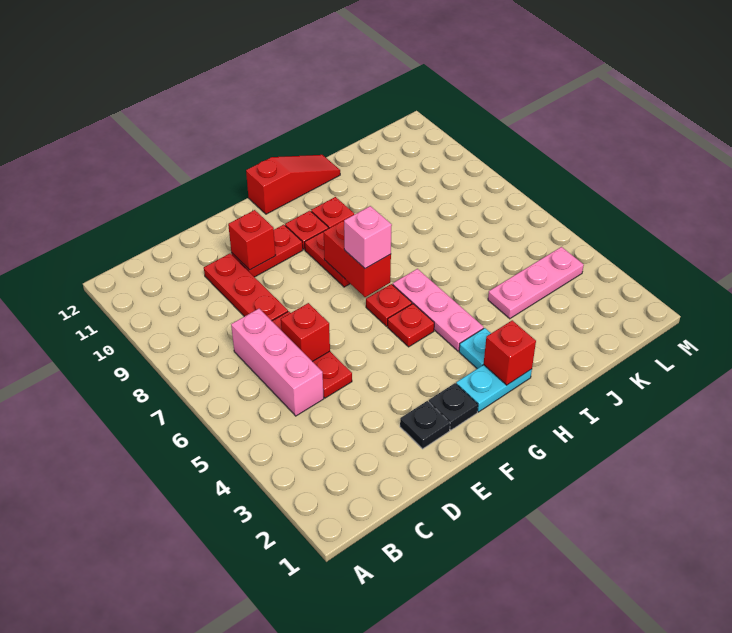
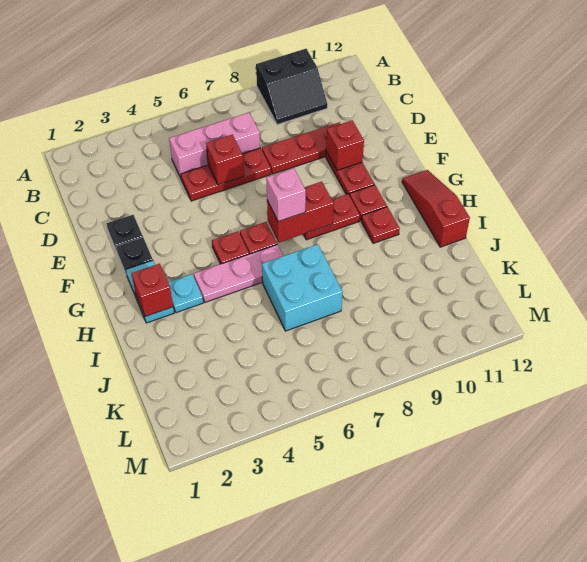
none -> black 2x2 slope [256,49,327,124]
red 1x3 slope [246,155,340,214] -> red 1x3 slope turned to [402,170,470,247]
none -> cyan 2x2 brick [262,244,343,331]
pink 1x3 plate [488,247,584,319] -> none

